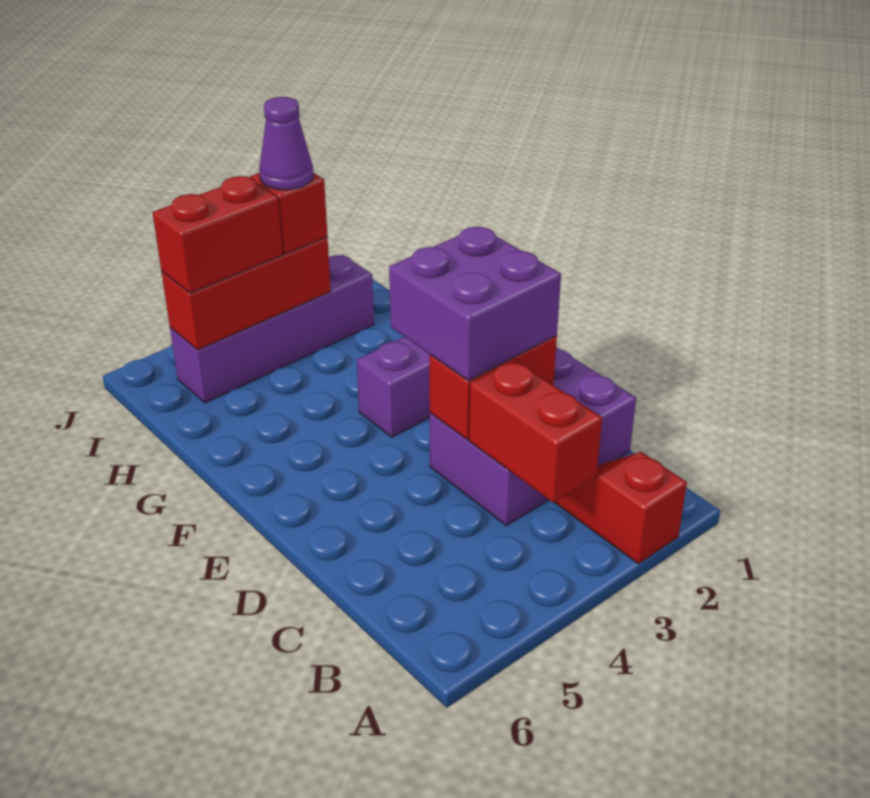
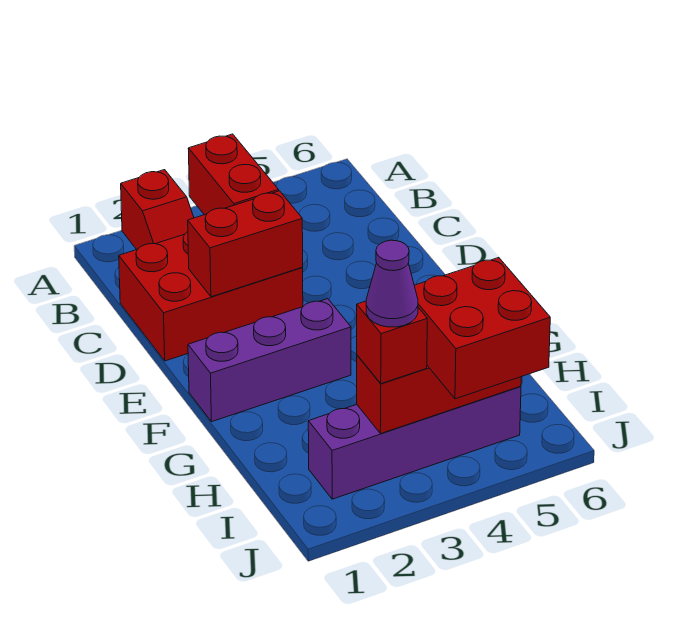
purple 2x3 brick [430,347,636,526] -> red 2x3 brick [119,232,303,361]
purple 2x2 brick [389,227,561,381] -> none
red 1x2 brick [152,176,283,293] -> red 2x2 brick [414,258,550,399]

